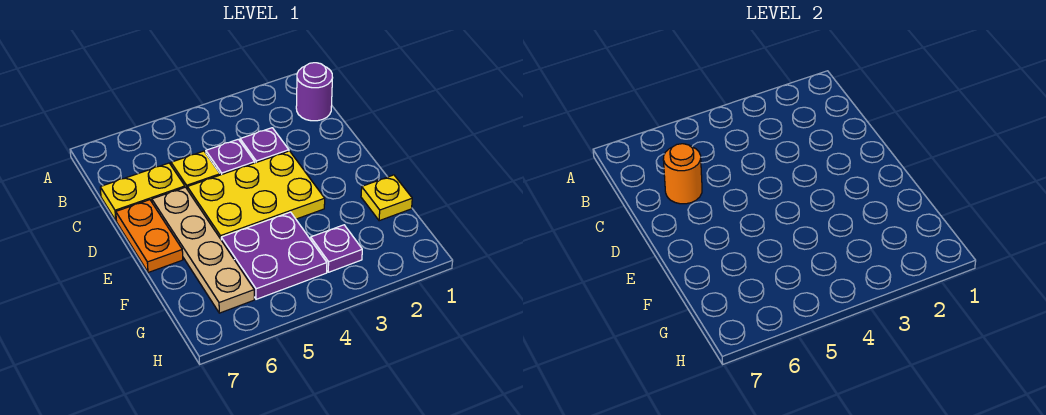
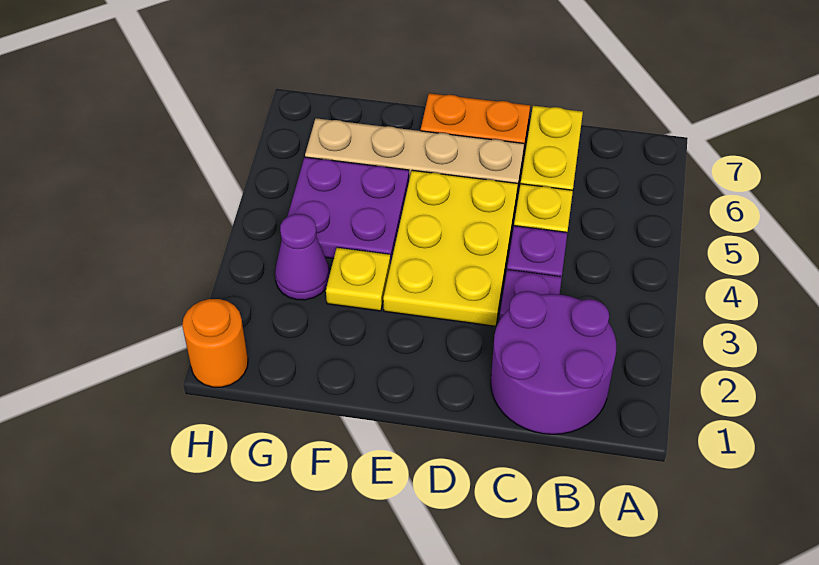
purple 1x1 round brick [296,63,333,121] -> purple 2x2 round brick [491,291,616,434]
orange 1x1 round brick [663,144,702,204] -> orange 1x1 round brick moved to [182,299,248,387]
yellow 1x1 plate [361,175,412,221] -> yellow 1x1 plate moved to [326,248,390,311]
purple 1x1 plate [311,225,362,272] -> purple 1x1 cone [275,214,330,300]

